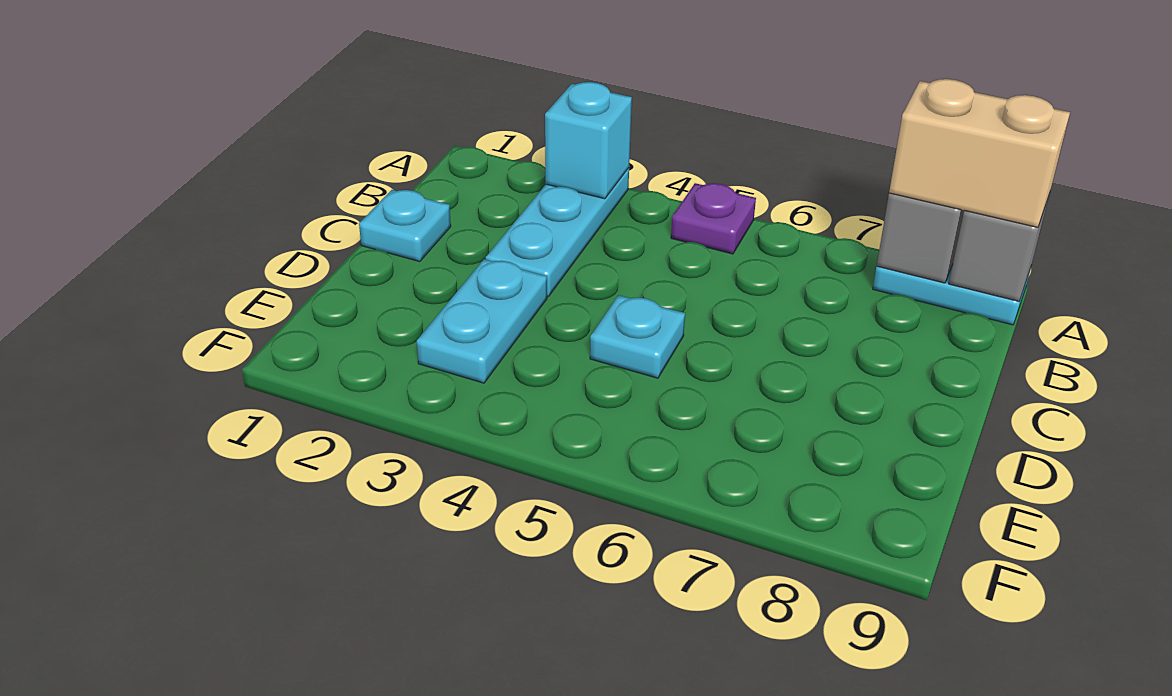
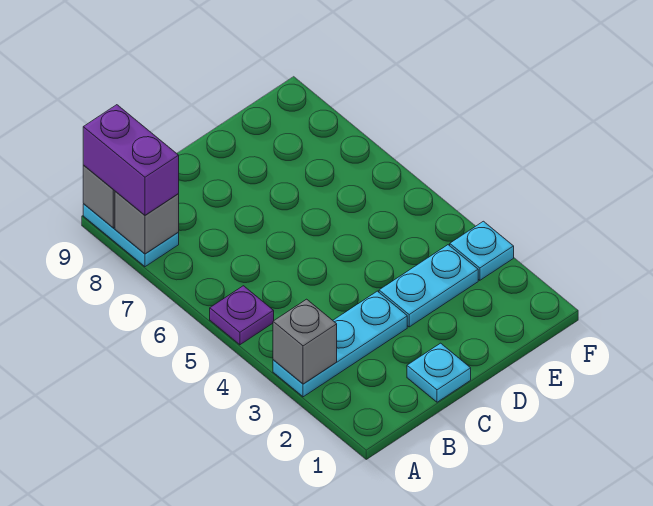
cyan 1x1 brick [545,82,632,199] -> grey 1x1 brick [273,299,337,384]
tan 1x2 brick [889,79,1070,227] -> purple 1x2 brick [83,105,179,215]
cyan 1x1 plate [590,295,685,378] -> cyan 1x1 plate moved to [450,221,514,280]

